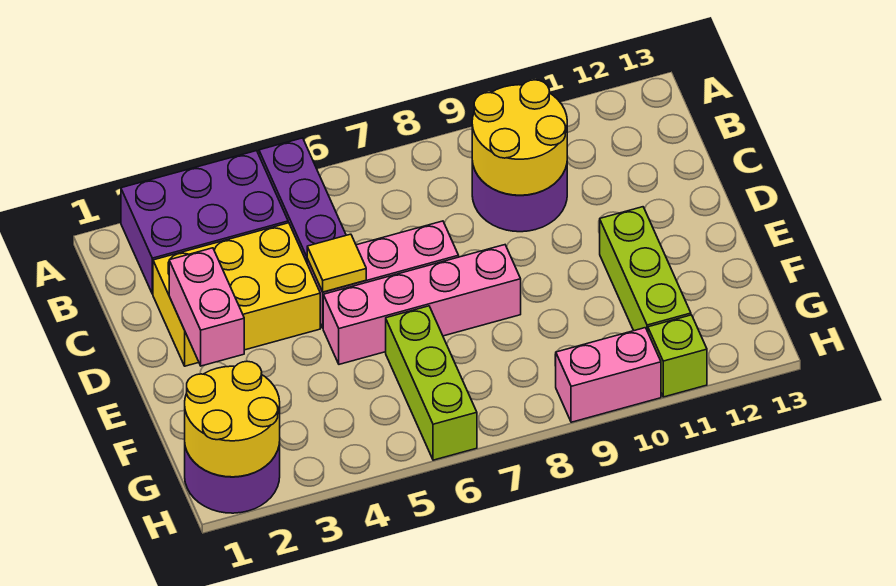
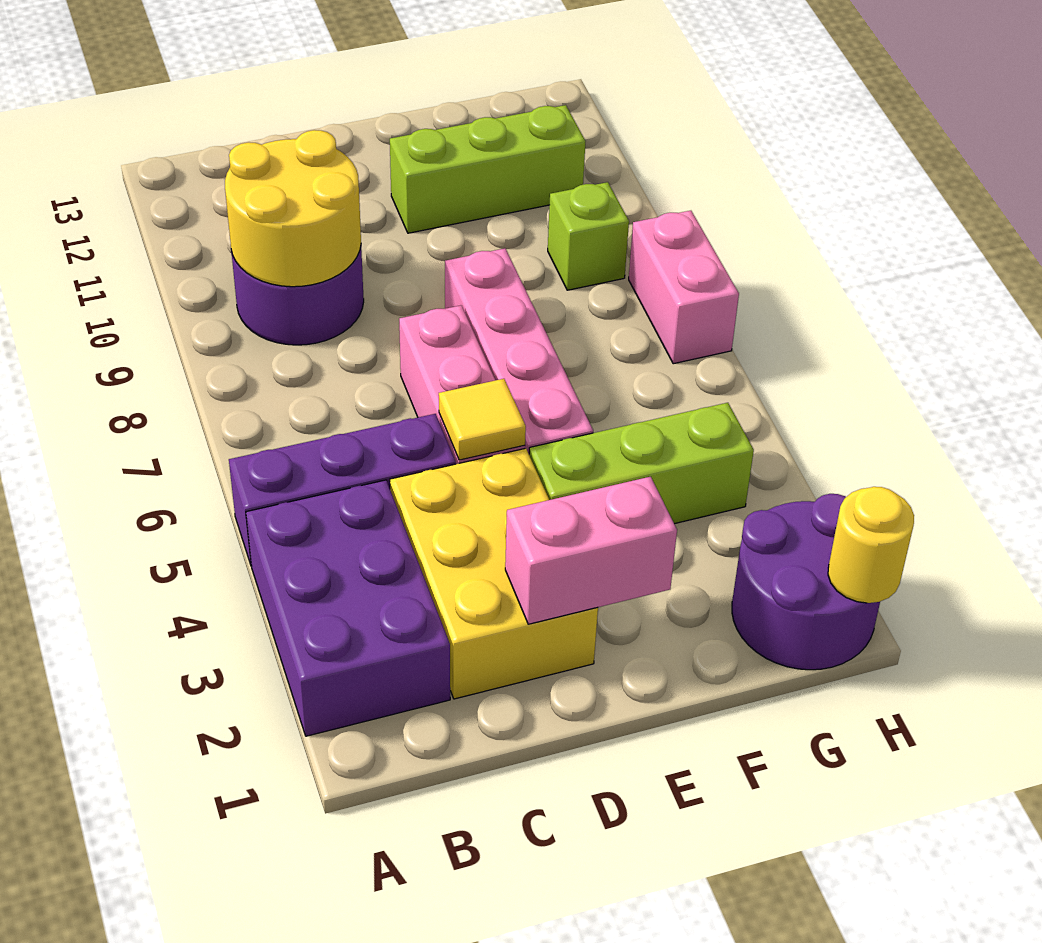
lime 1x3 brick [386,306,477,460] -> lime 1x3 brick moved to [529,403,754,524]
yellow 2x2 round brick [185,361,280,477] -> yellow 1x1 round brick [828,487,914,603]
pink 1x2 brick [556,328,661,422] -> pink 1x2 brick moved to [629,211,739,364]
lime 1x1 brick [648,315,707,397] -> lime 1x1 brick moved to [548,182,629,290]

